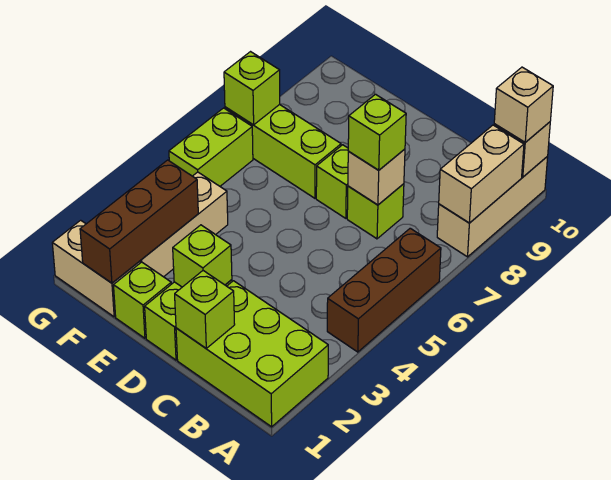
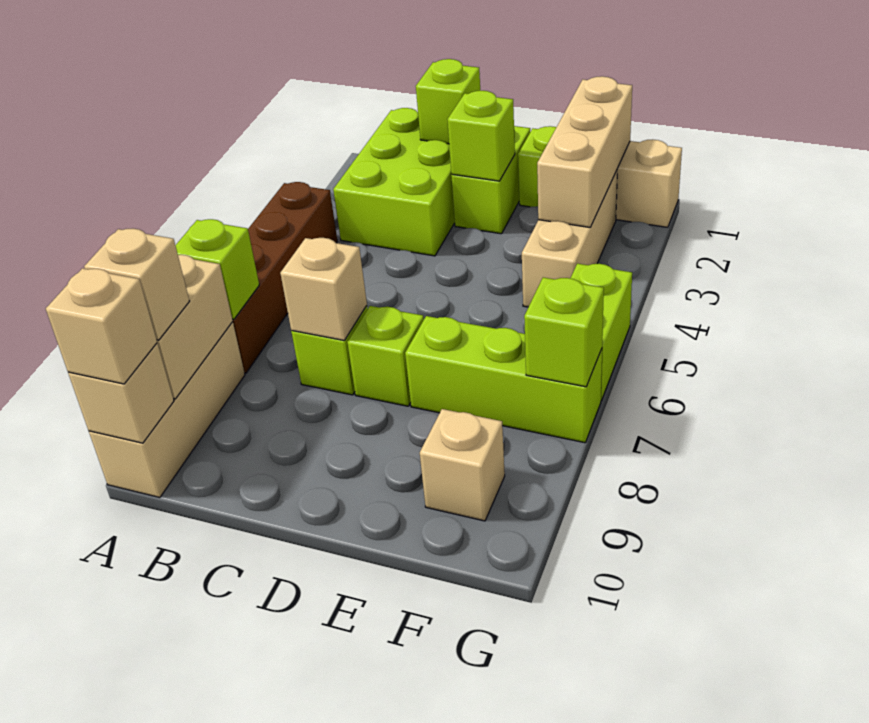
lime 2x3 brick [176,281,328,427] -> lime 2x3 brick turned to [333,108,455,256]
brown 1x3 brick [327,228,441,352] -> brown 1x4 brick [233,182,337,373]
none -> tan 1x1 brick [84,229,190,340]
lime 1x1 brick [348,94,406,170] -> lime 1x1 brick moved to [175,219,259,319]
brown 1x3 brick [80,160,198,283] -> tan 1x3 brick [537,76,632,227]
none -> tan 1x1 brick [420,409,505,521]

